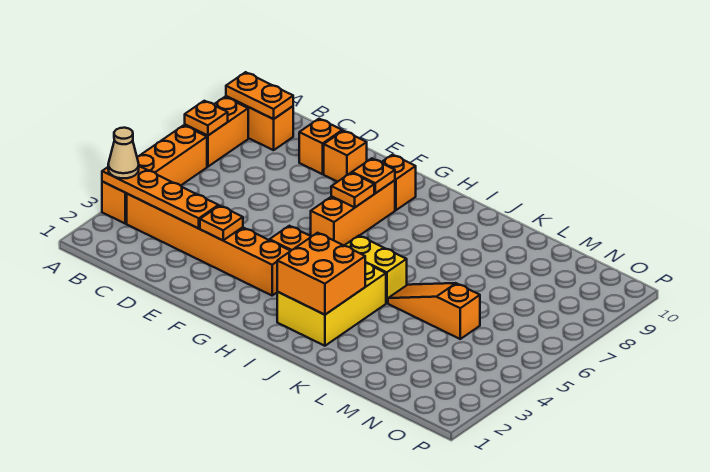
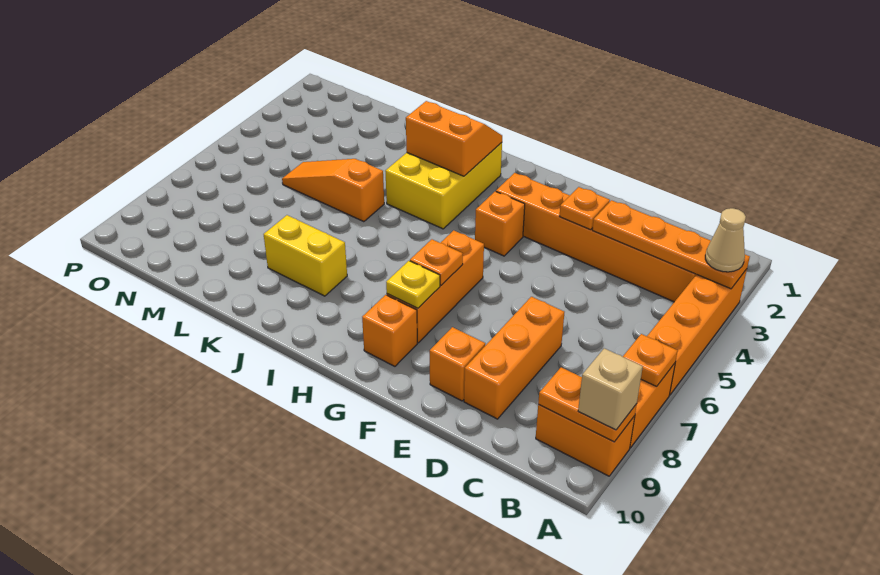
none -> tan 1x1 brick [578,348,643,430]
orange 1x1 brick [299,119,342,174] -> orange 1x3 brick [464,297,564,419]
orange 1x1 plate [352,158,395,193] -> yellow 1x1 plate [386,261,440,308]
orange 2x2 brick [277,233,365,315] -> orange 2x2 slope [406,101,502,176]
yellow 1x2 brick [344,236,407,303] -> yellow 1x2 brick moved to [264,215,347,296]
orange 1x3 slope [388,283,480,339] -> orange 1x3 slope turned to [282,159,384,222]

